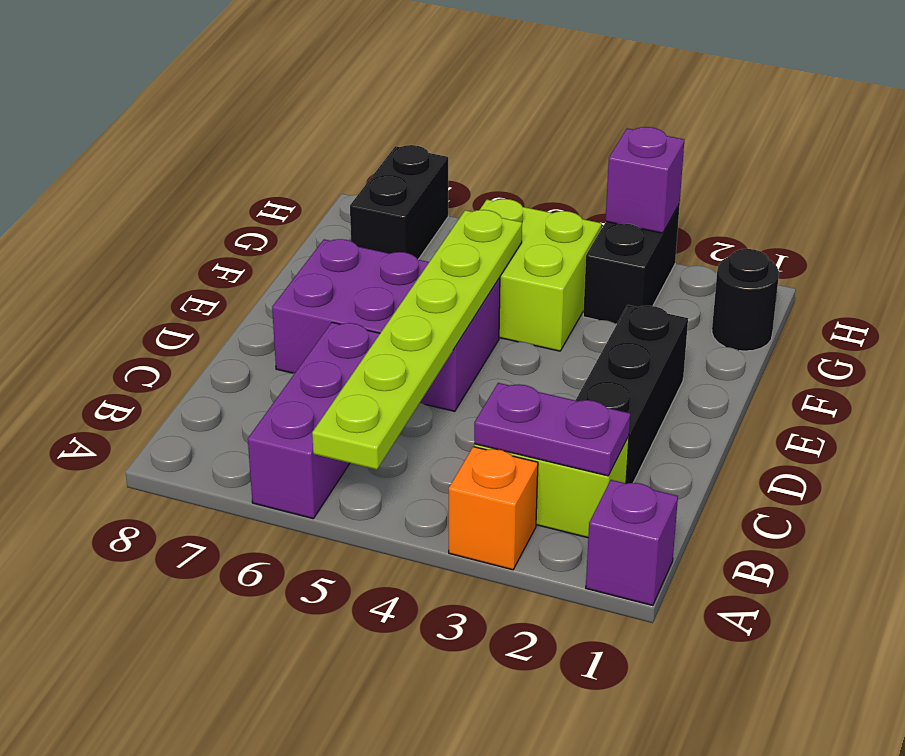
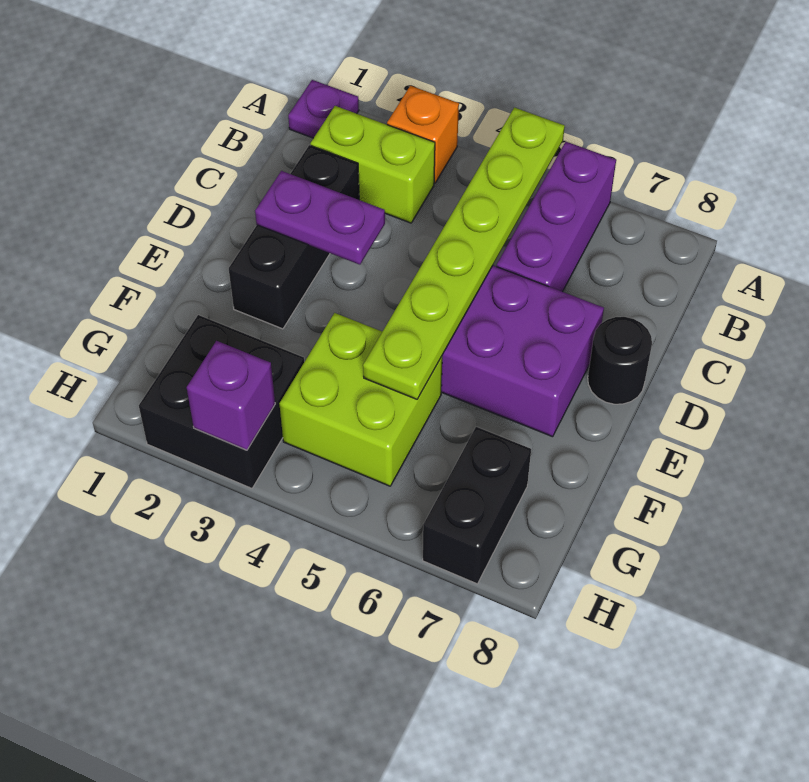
purple 1x1 brick [586,480,678,606] -> purple 1x1 plate [288,80,359,138]
purple 1x2 plate [474,383,630,476] -> purple 1x2 plate moved to [255,171,385,265]
black 1x1 round brick [712,249,779,351] -> black 1x1 round brick moved to [588,317,652,404]
black 1x2 brick [583,204,680,324] -> black 2x2 brick [139,315,304,488]

